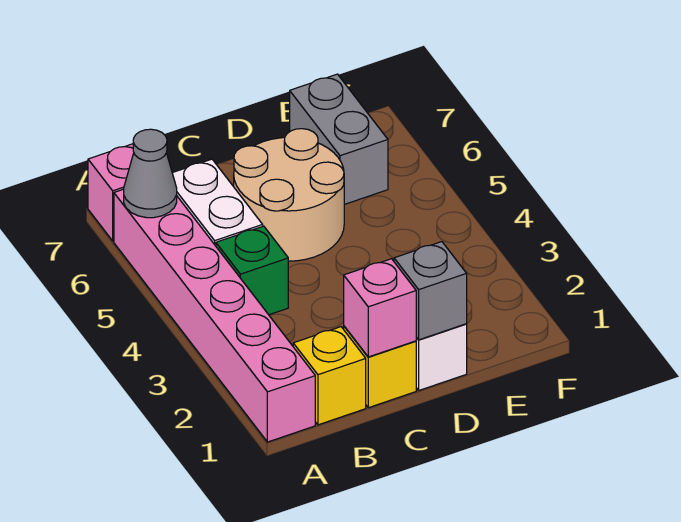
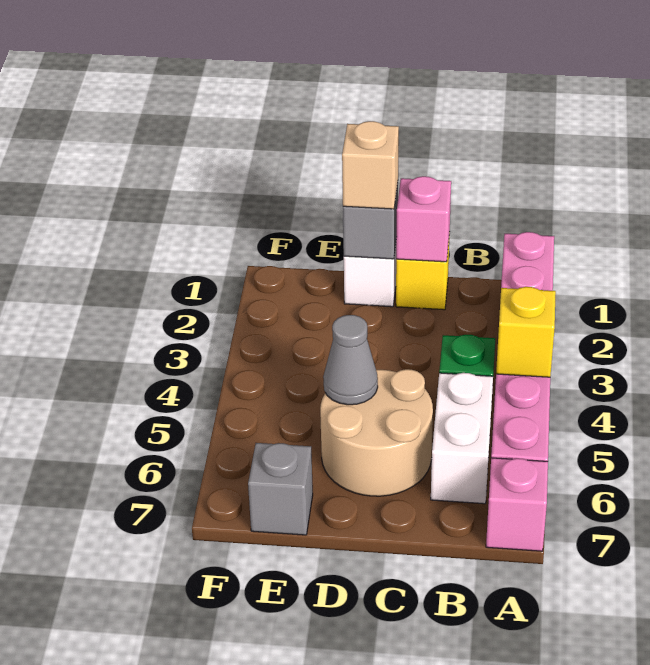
grey 1x1 cone [124,129,177,218] -> grey 1x1 cone moved to [323,315,378,405]
yellow 1x1 brick [293,327,366,425] -> yellow 1x1 brick moved to [496,287,556,377]
none -> tan 1x1 brick [342,121,399,209]
grey 1x2 brick [290,74,388,204] -> grey 1x1 brick [248,443,313,535]

